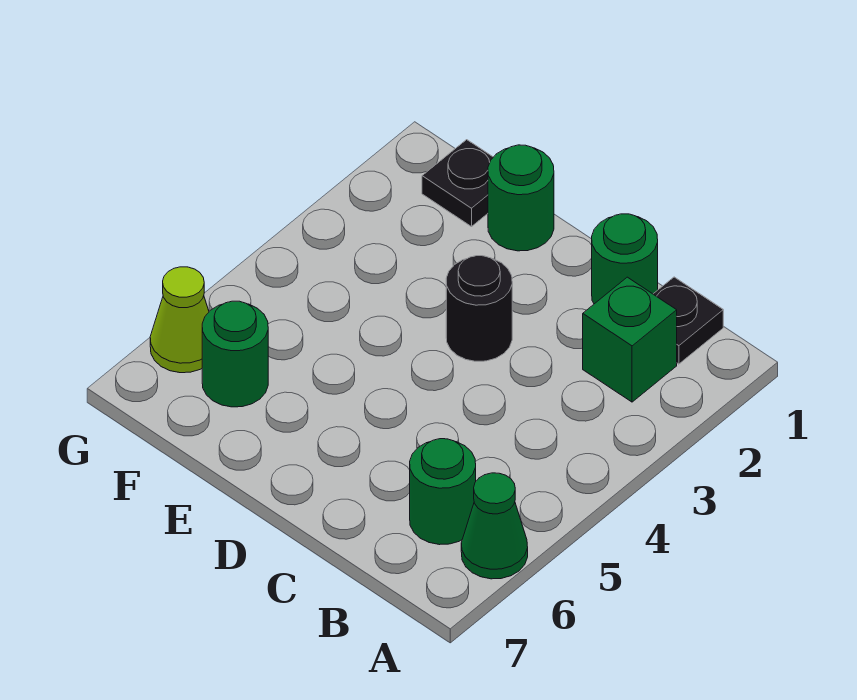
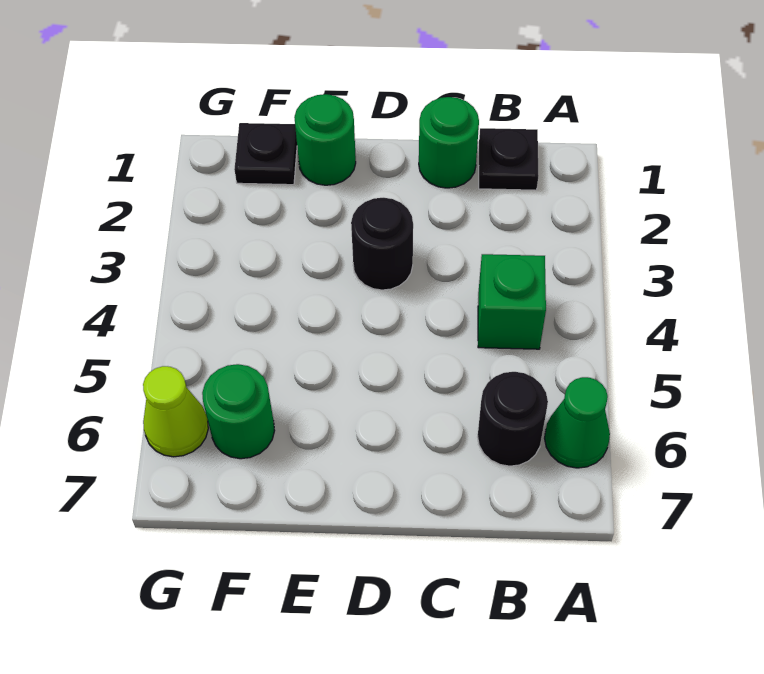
green 1x1 brick [583,277,677,402] -> green 1x1 brick moved to [478,254,546,349]
green 1x1 round brick [410,439,476,545] -> black 1x1 round brick [478,372,548,466]

